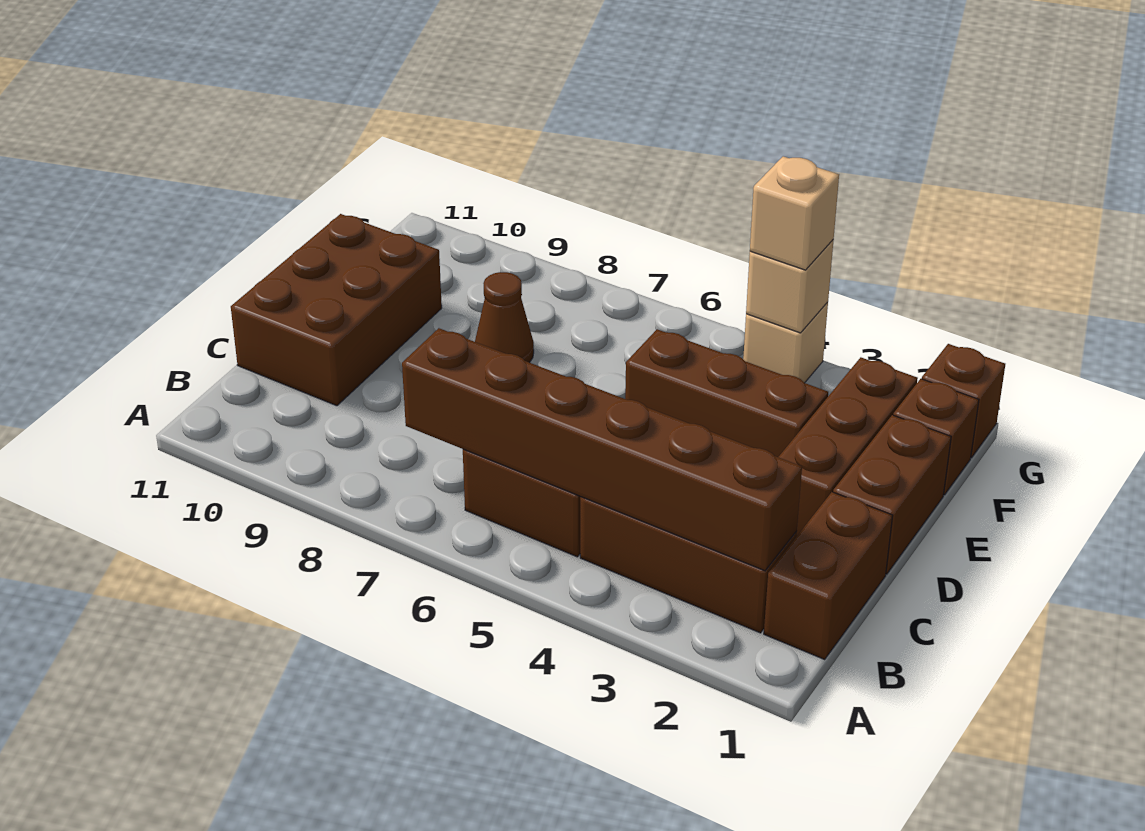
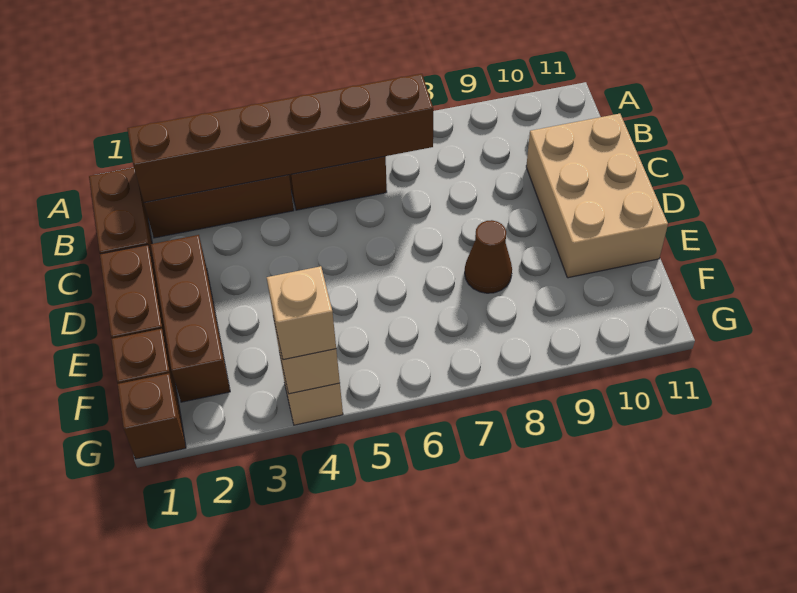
brown 2x3 brick [231,214,442,406] -> tan 2x3 brick [526,114,668,278]
brown 1x3 brick [625,329,828,457] -> none

